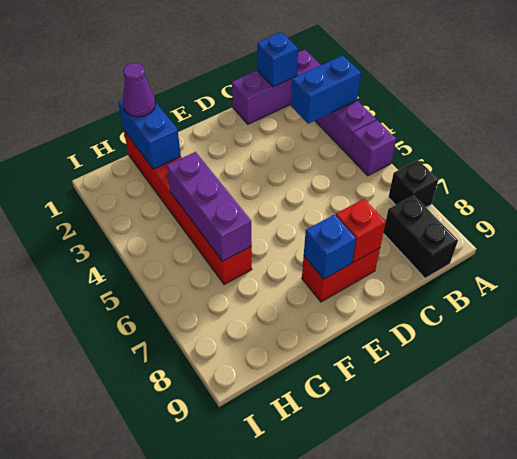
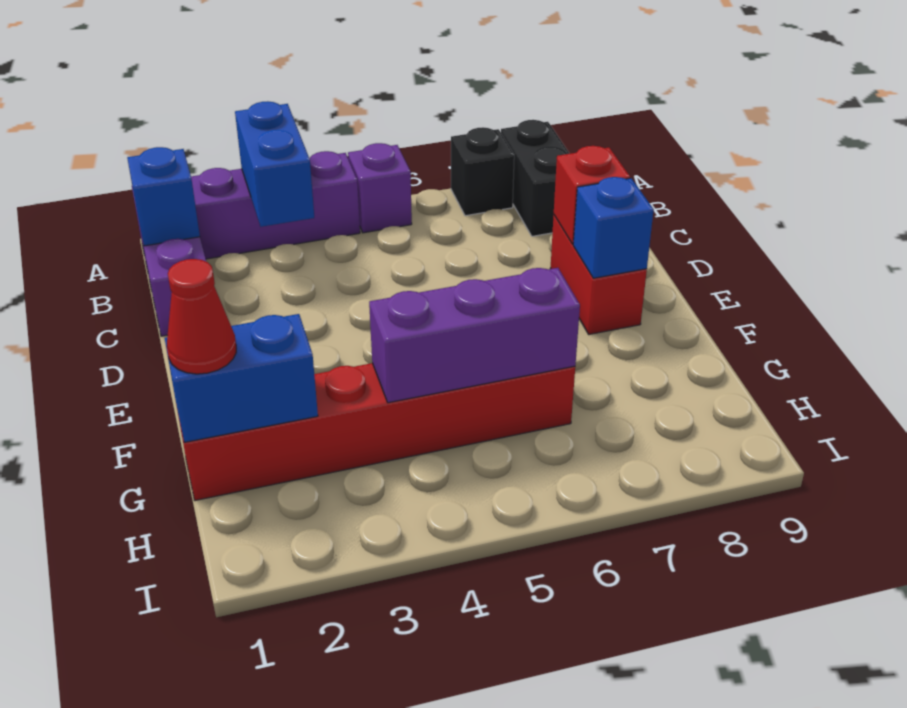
black 1x2 brick [383,195,458,278] -> black 1x2 brick turned to [501,120,569,236]
purple 1x1 cone [123,63,155,117] -> red 1x1 cone [167,259,236,374]

